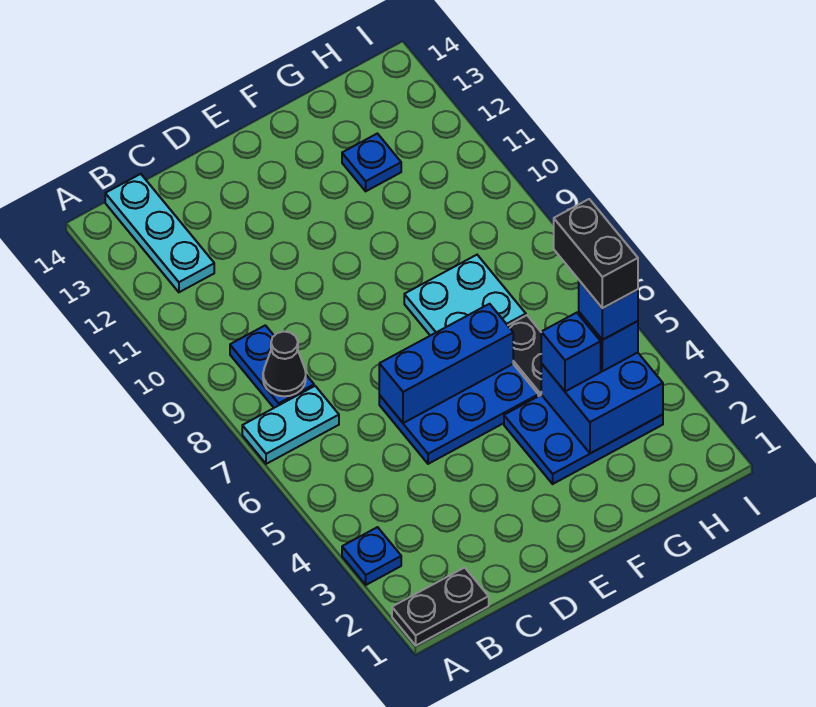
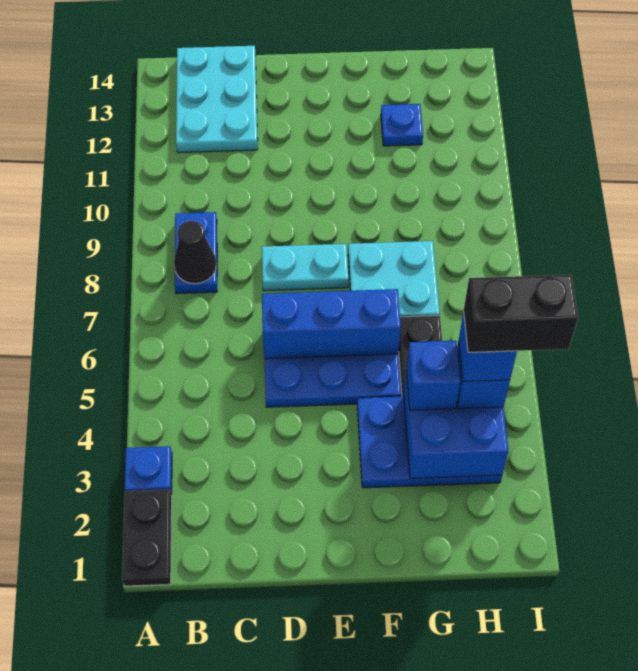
black 1x2 plate [392,568,489,645] -> black 1x2 plate turned to [122,489,172,586]
cyan 1x2 plate [242,386,339,464] -> cyan 1x2 plate moved to [262,244,348,291]
cyan 1x3 plate [105,174,214,292] -> cyan 2x3 plate [176,46,258,153]
black 1x2 brick [554,199,638,308] -> black 1x2 brick turned to [464,275,578,352]

